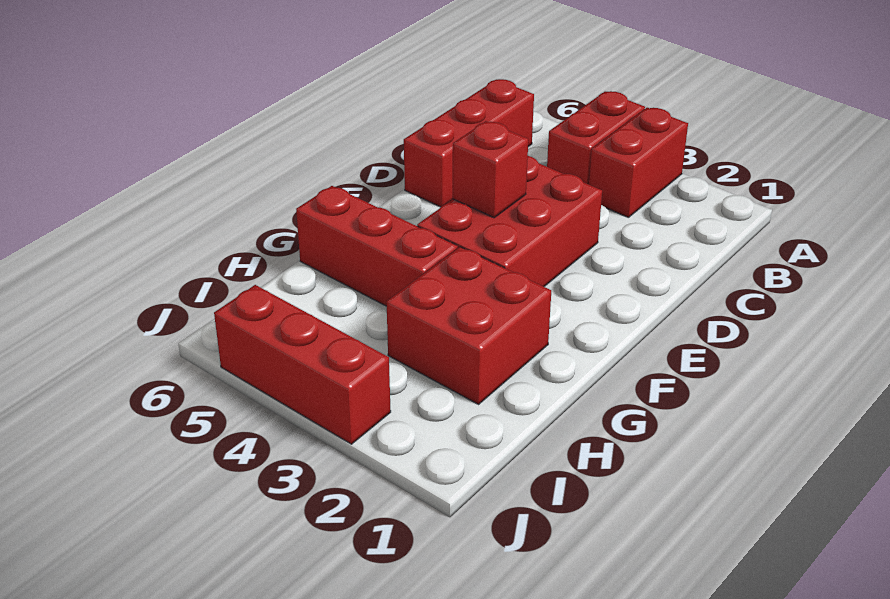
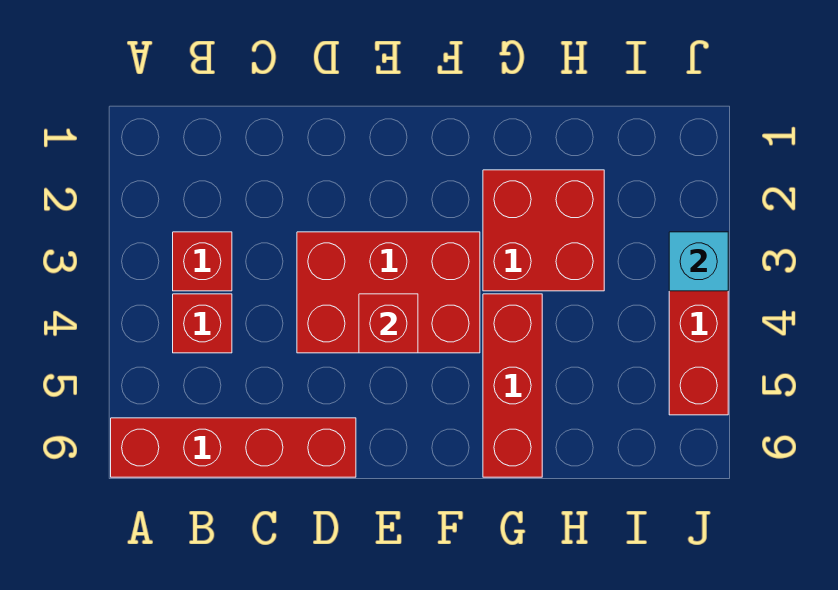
red 1x2 brick [589,108,688,218] -> red 1x1 brick [173,232,232,291]
red 1x2 brick [547,91,645,184] -> red 1x1 brick [173,294,232,353]
red 1x3 brick [404,79,534,207] -> red 1x4 brick [111,418,356,477]
none -> cyan 1x1 brick [669,232,728,291]

